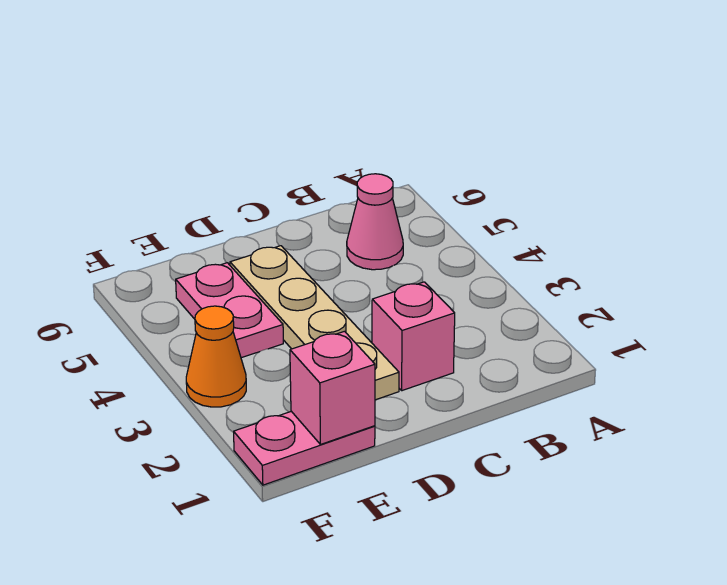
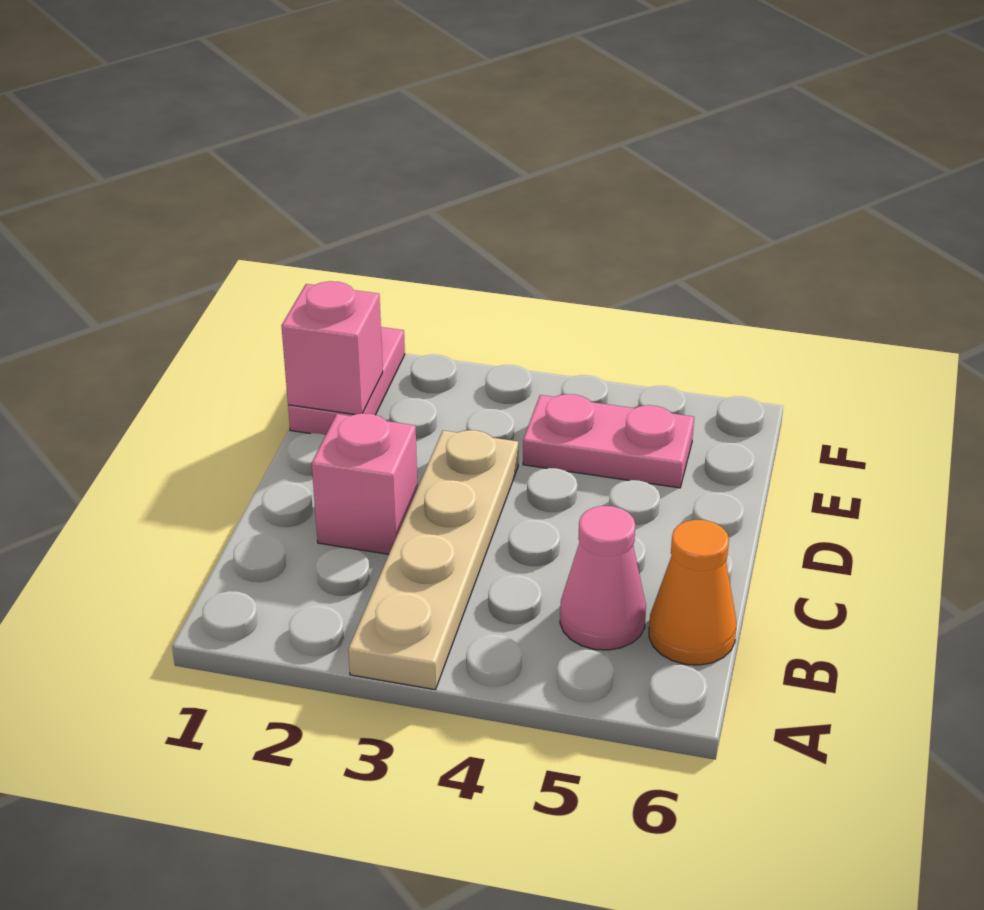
tan 1x4 plate [230,246,399,400] -> tan 1x4 plate turned to [348,430,518,690]
orange 1x1 cone [186,306,246,407] -> orange 1x1 cone moved to [649,520,736,665]

